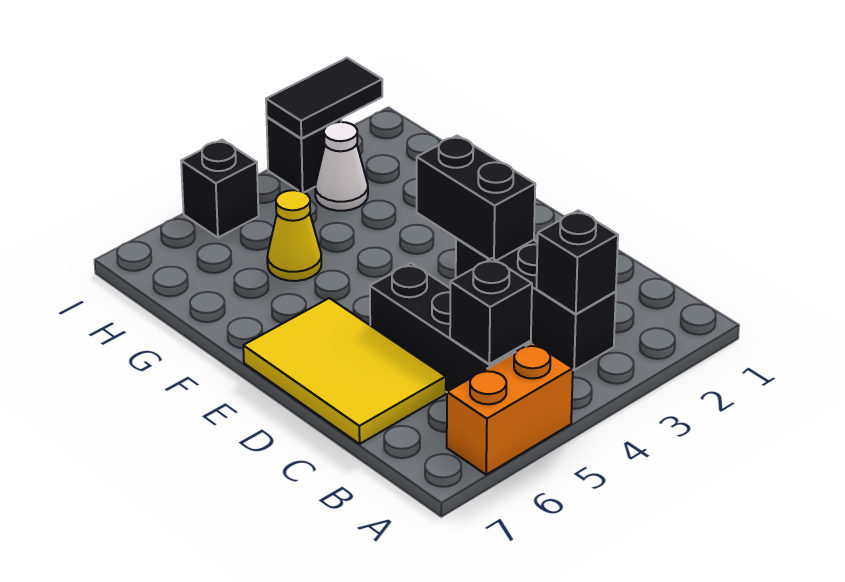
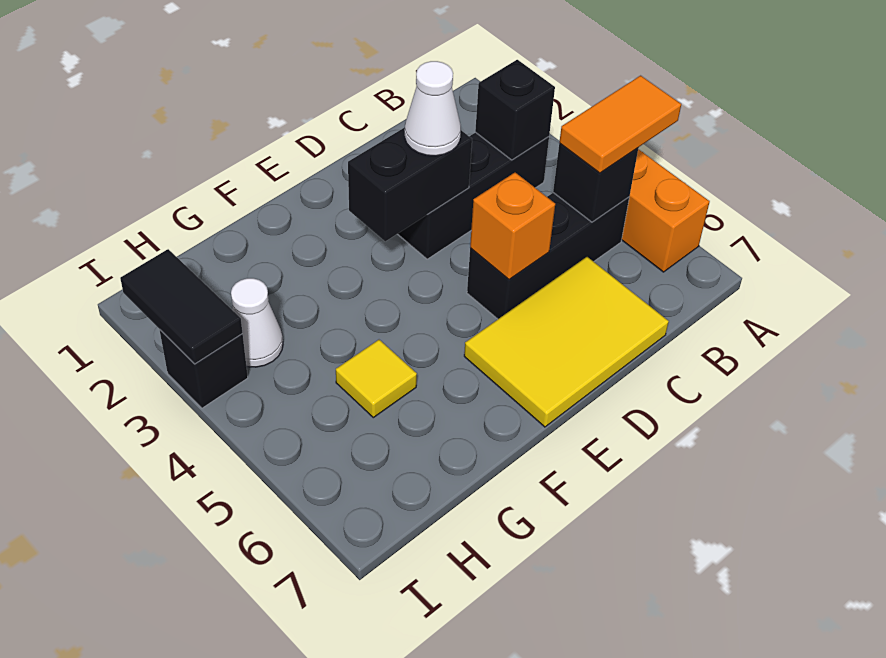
none -> orange 1x2 tile [559,76,681,173]
none -> white 1x1 cone [405,61,461,156]
none -> orange 1x1 brick [470,173,555,279]
yellow 1x1 cone [267,190,321,281] -> yellow 1x1 tile [336,340,417,418]
black 1x1 brick [181,140,259,238] -> none

